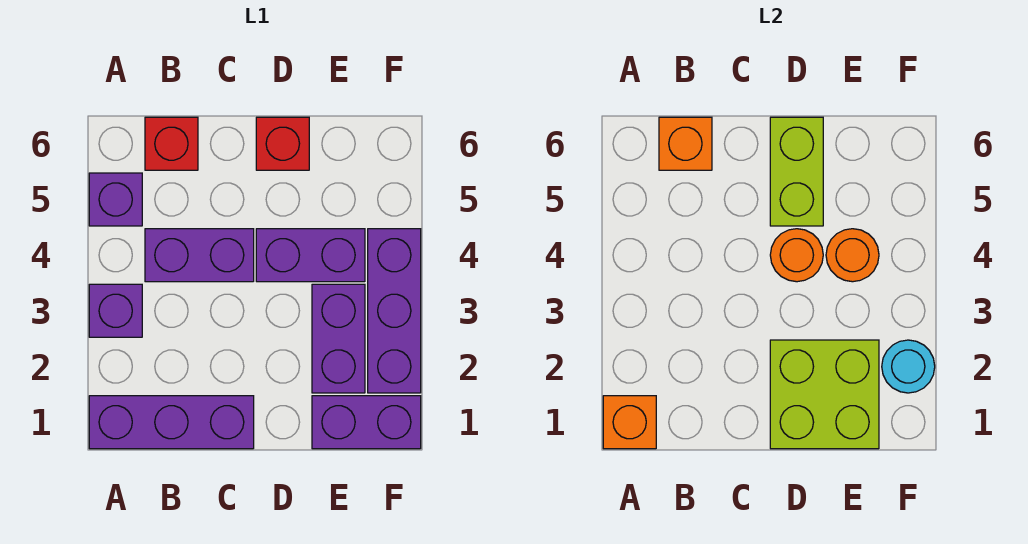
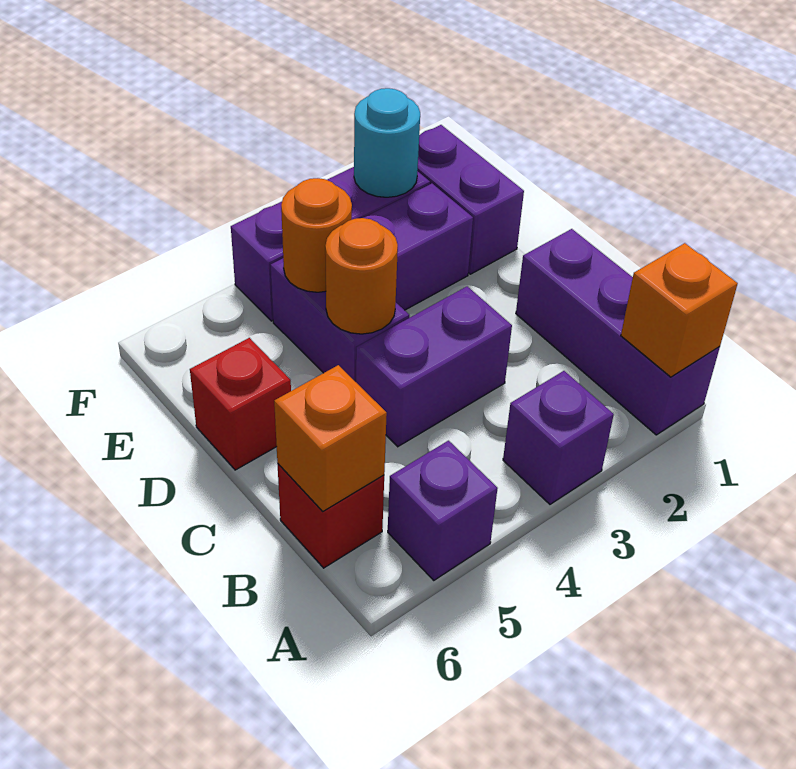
purple 1x2 brick [145,229,254,282] -> purple 1x2 brick turned to [356,286,512,447]
lime 2x2 brick [770,340,879,449] -> none
lime 1x2 brick [770,117,823,226] -> none

